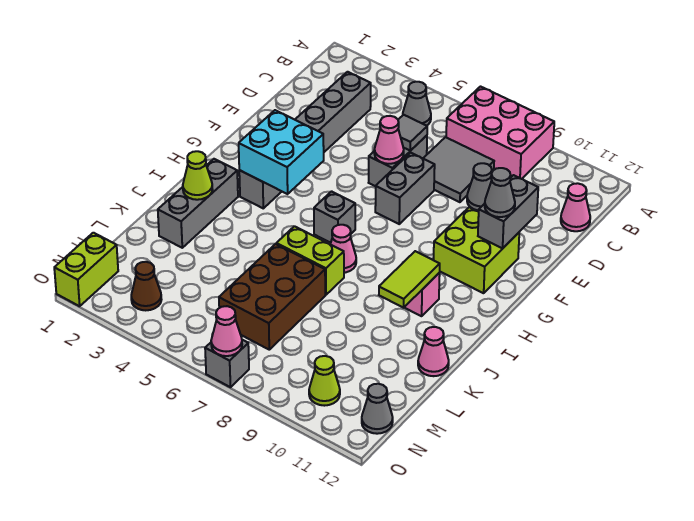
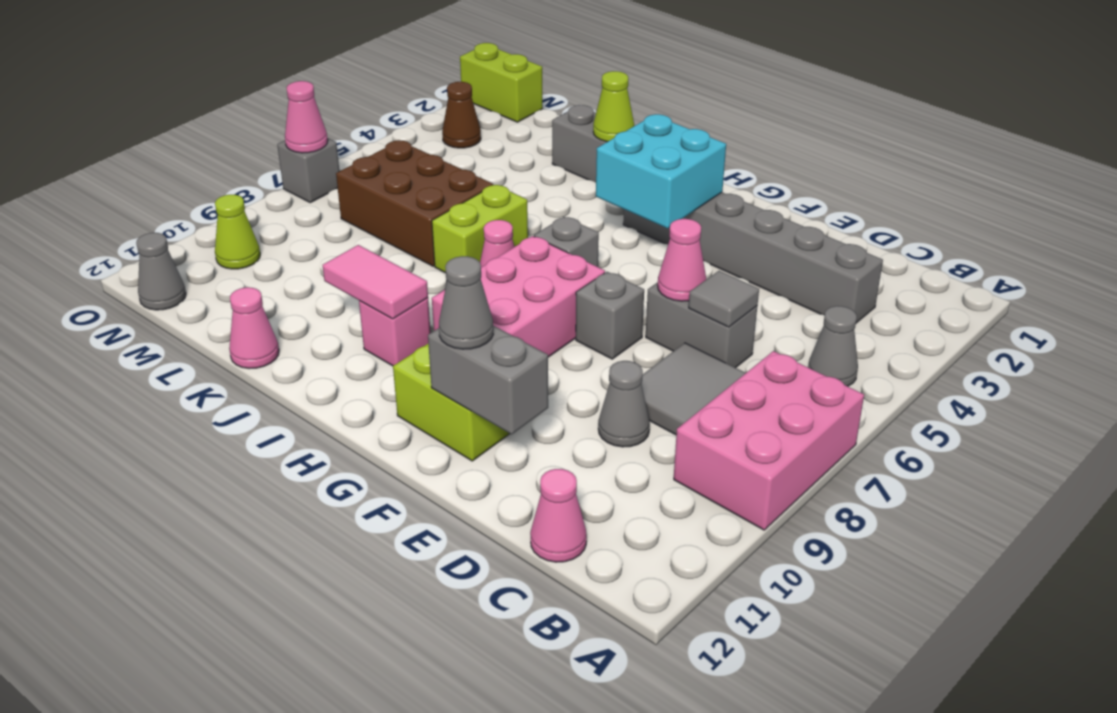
grey 1x2 brick [375,153,435,224] -> grey 1x1 brick [576,272,644,359]
none -> pink 2x3 brick [432,236,605,357]
lime 1x2 tile [379,251,440,308] -> pink 1x2 tile [323,245,428,319]

